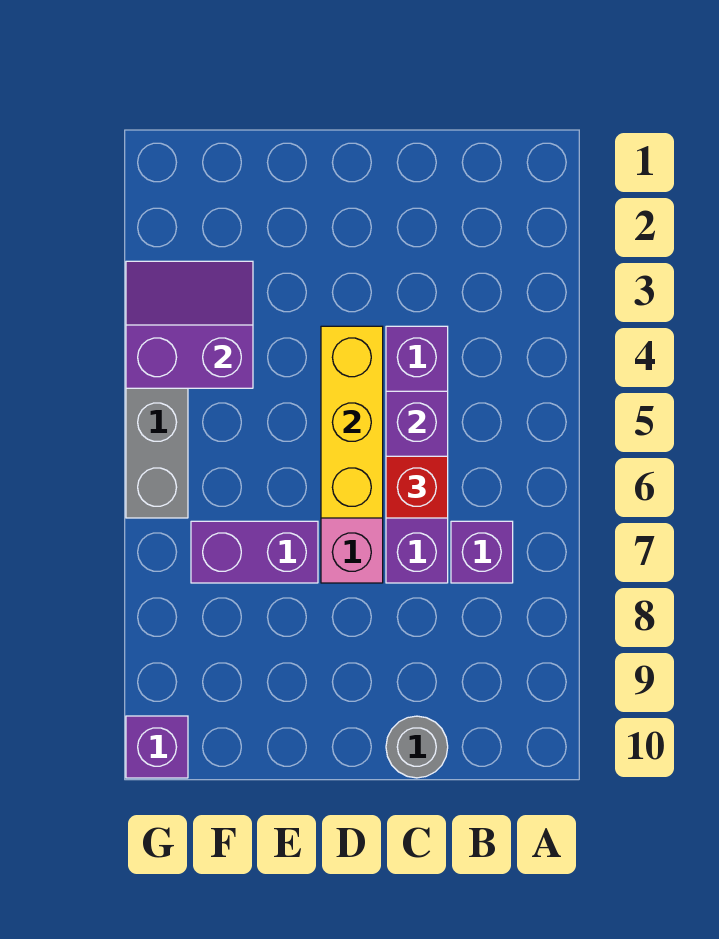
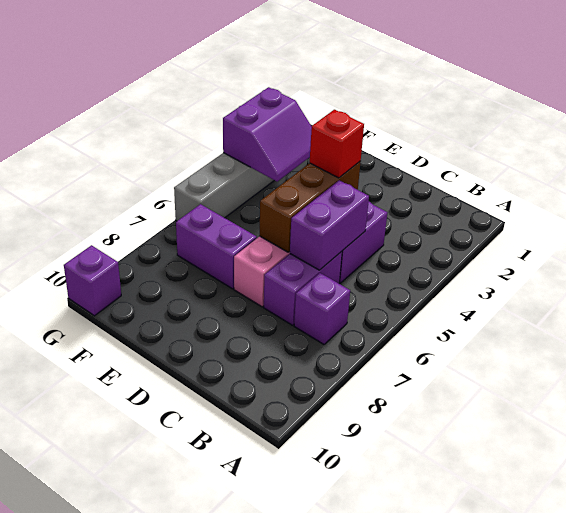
red 1x1 brick [386,456,448,518] -> red 1x1 brick moved to [310,110,364,178]
grey 1x1 round brick [386,716,448,778] -> none
yellow 1x3 brick [321,326,383,518] -> brown 1x3 brick [259,161,361,252]
purple 2x2 slope [126,261,253,388] -> purple 2x2 slope turned to [223,87,312,181]

